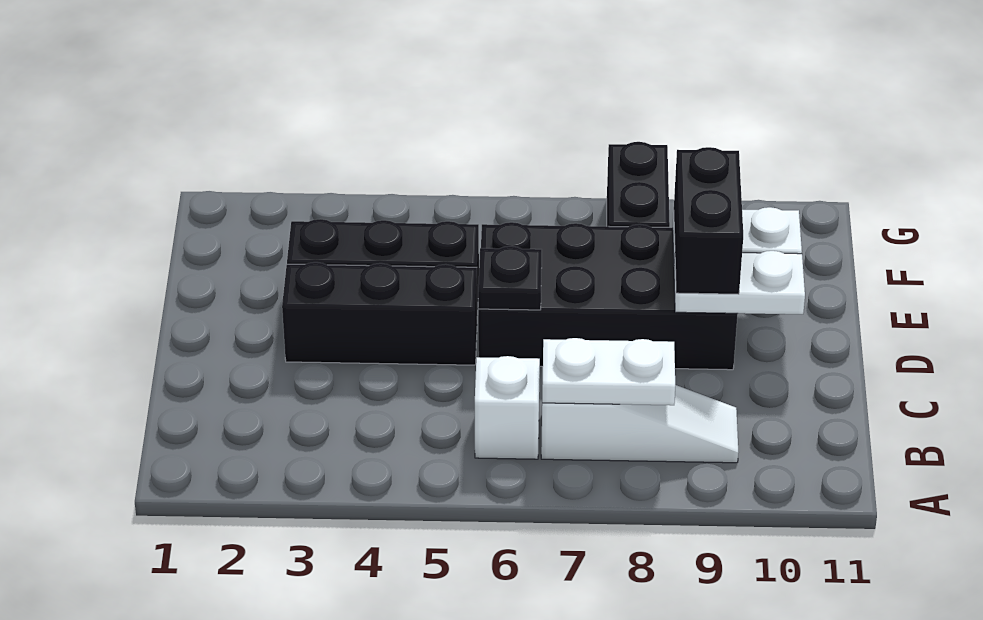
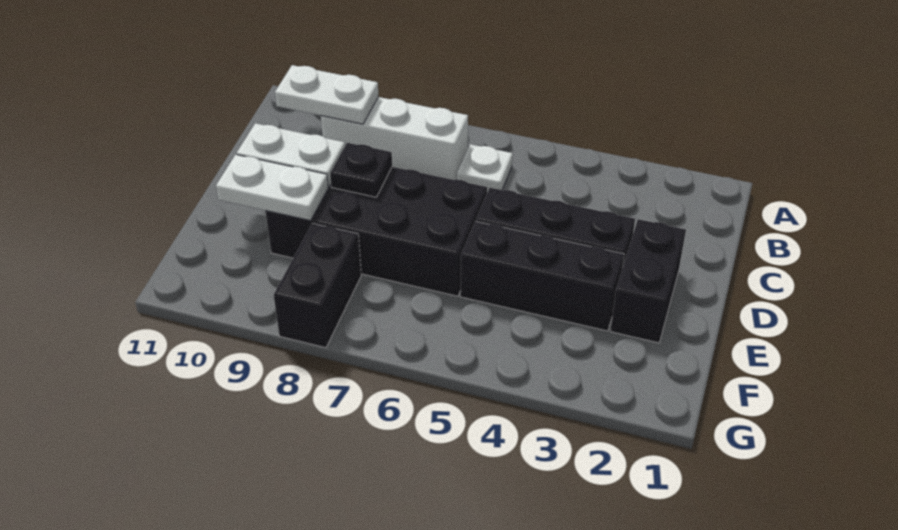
white 1x1 brick [475,356,540,459] -> white 1x1 plate [457,144,513,192]
white 1x3 slope [541,385,738,463] -> white 1x3 brick [321,97,468,180]
white 1x2 plate [542,338,675,405] -> white 1x2 plate moved to [275,65,378,124]
black 1x1 plate [478,246,542,310] -> black 1x1 plate moved to [330,143,392,197]
black 1x2 brick [674,147,743,294] -> black 1x2 brick moved to [610,219,686,343]

